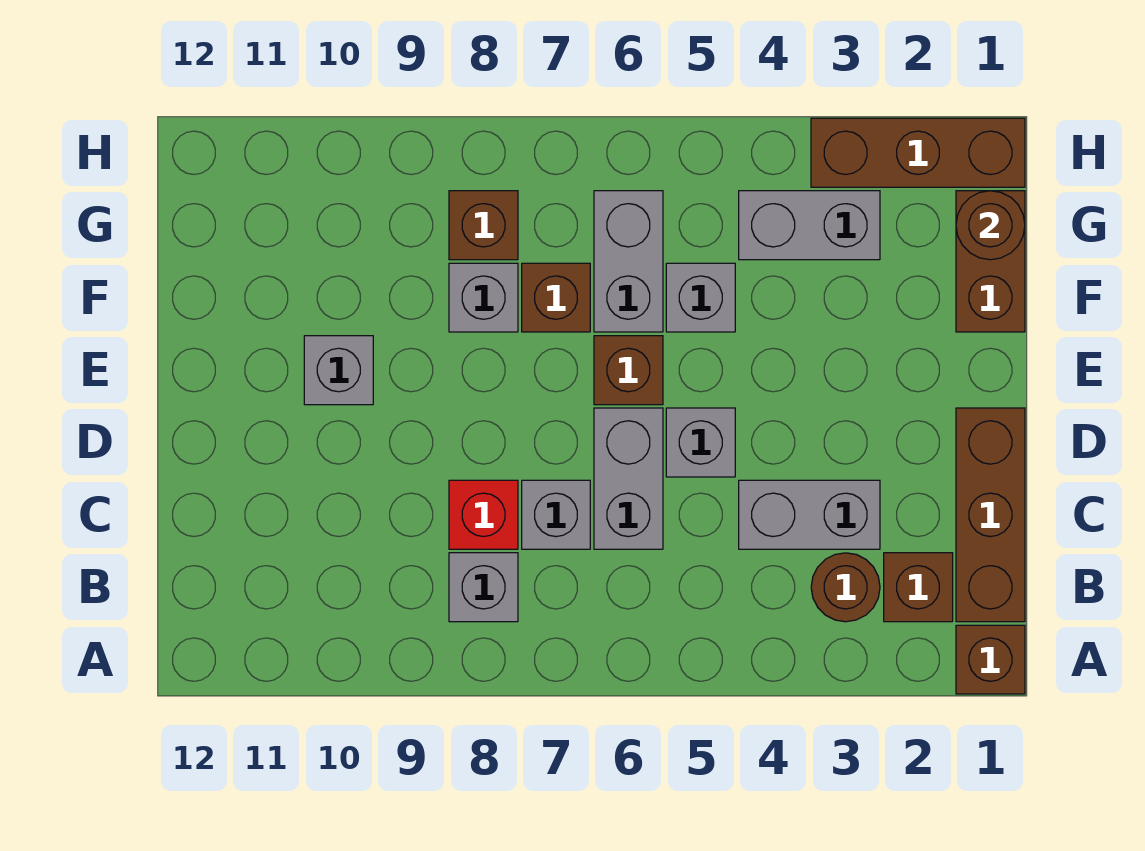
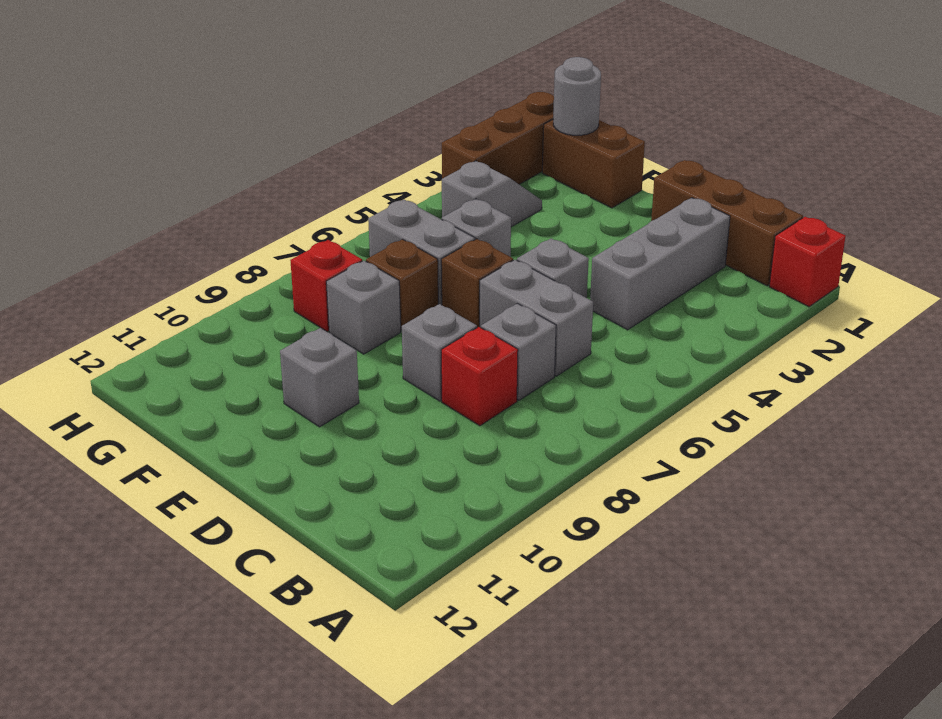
brown 1x1 brick [956,625,1025,694] -> red 1x1 brick [769,217,846,307]
brown 1x1 brick [884,553,953,622] -> none
brown 1x1 round brick [811,553,880,622] -> none
grey 1x1 brick [449,553,518,622] -> grey 1x1 brick moved to [402,304,477,401]
grey 1x2 brick [739,480,880,549] -> grey 1x3 brick [590,198,730,330]
brown 1x1 round brick [956,191,1025,260] -> grey 1x1 round brick [553,57,601,135]
grey 1x2 brick [739,191,880,260] -> grey 1x2 slope [442,161,542,227]
brown 1x1 brick [449,191,518,260] -> red 1x1 brick [290,240,362,332]

